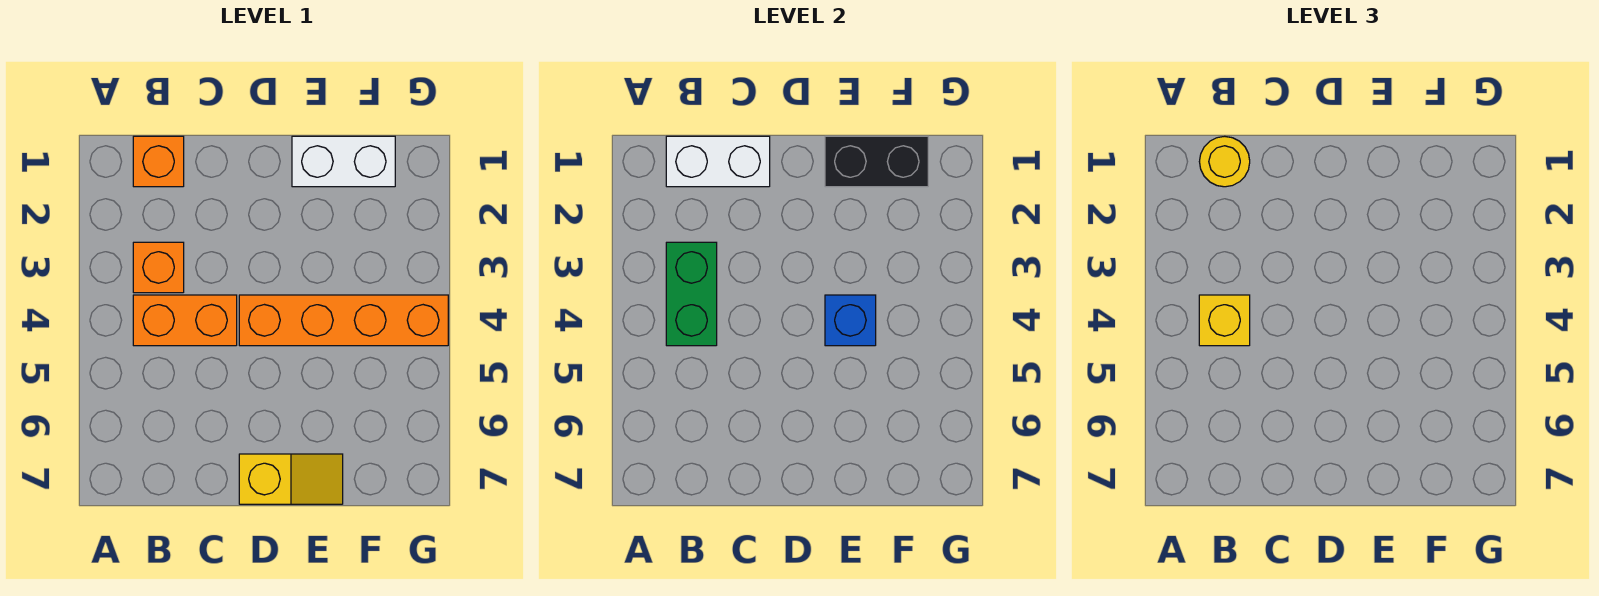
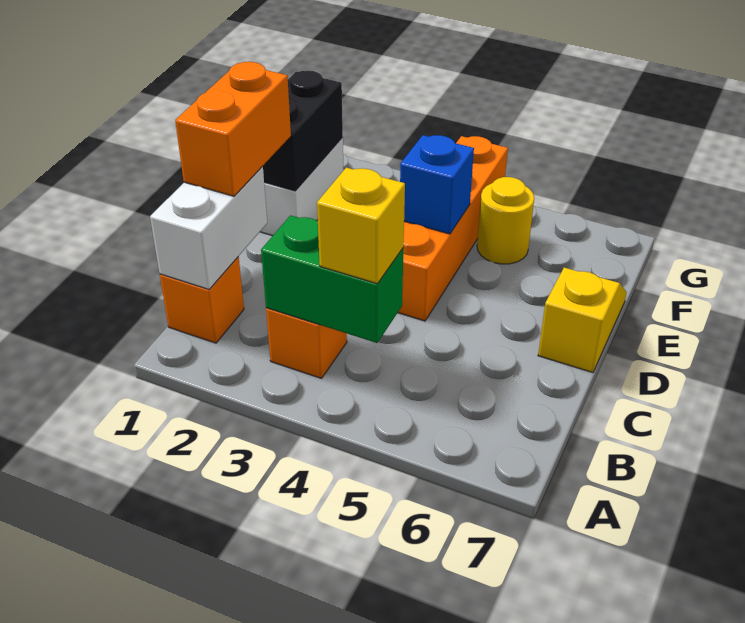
yellow 1x1 round brick [1199,136,1250,187] -> yellow 1x1 round brick moved to [477,177,534,264]
orange 1x2 brick [133,295,237,346] -> orange 1x2 brick moved to [175,62,291,196]

